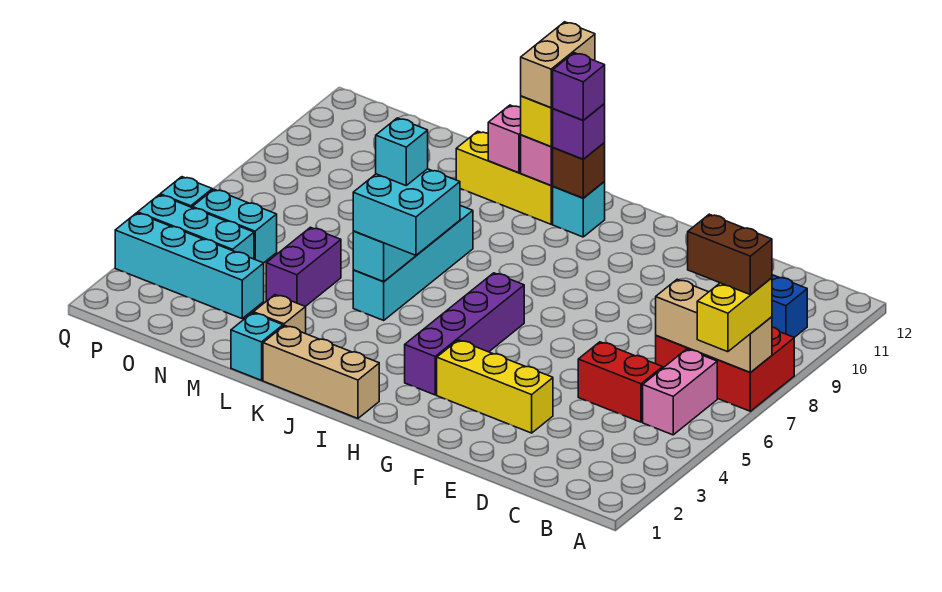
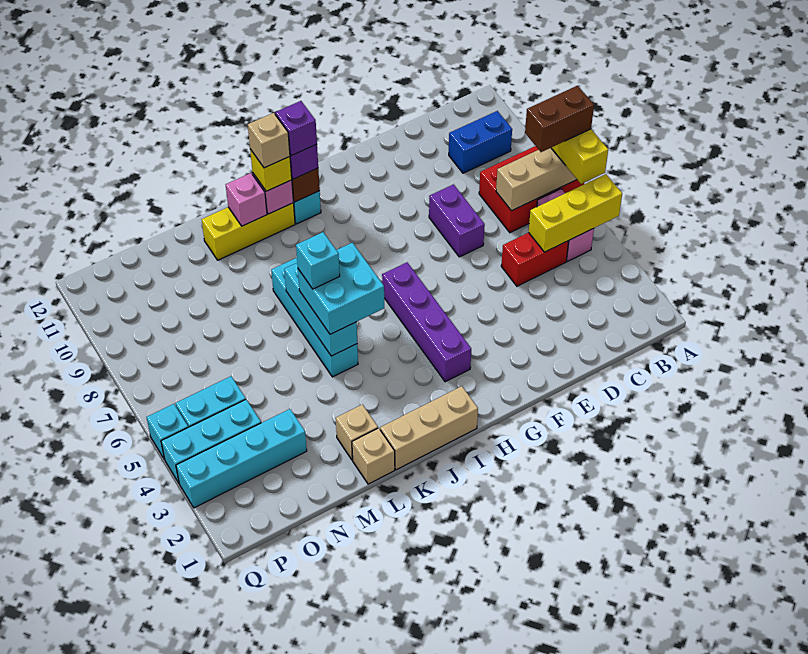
yellow 1x3 brick [437,340,553,433] -> yellow 1x3 brick moved to [529,174,622,252]
tan 1x2 brick [521,22,595,108] -> tan 1x1 brick [248,113,290,168]
cyan 1x1 brick [231,313,283,380] -> tan 1x1 brick [352,428,395,484]
purple 1x2 brick [266,227,341,307] -> purple 1x2 brick moved to [429,184,485,257]

